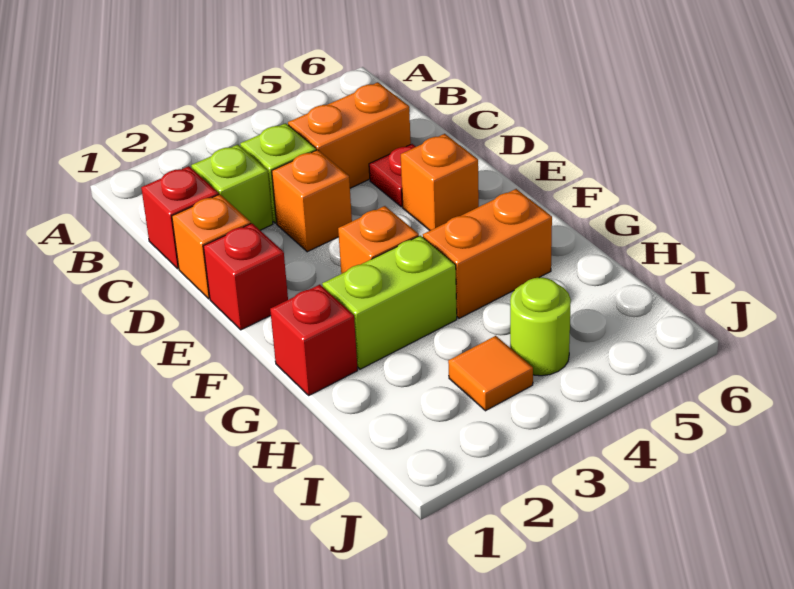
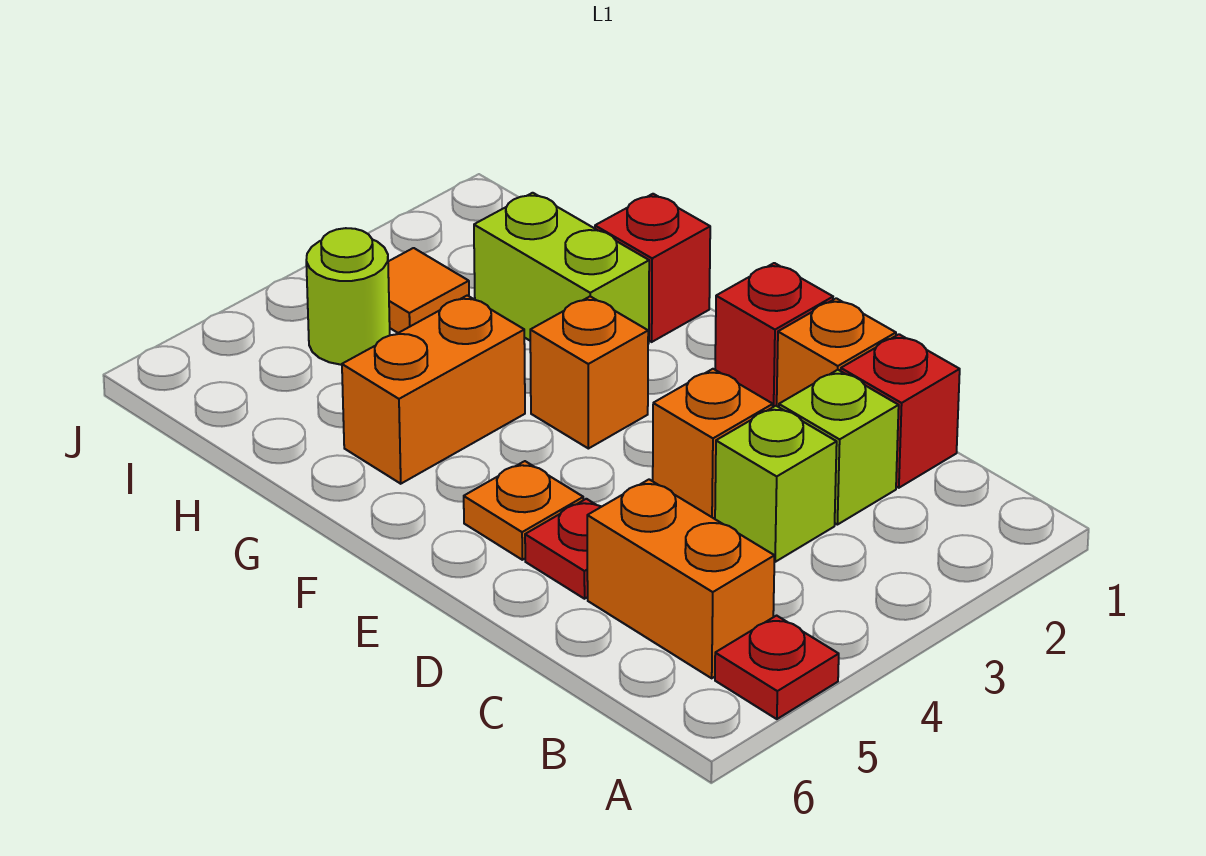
none -> red 1x1 plate [715,616,839,719]
orange 1x2 brick [288,82,411,188] -> orange 1x2 brick turned to [587,479,775,678]
orange 1x1 brick [401,134,479,231] -> orange 1x1 plate [464,461,583,560]
lime 1x2 brick [322,236,457,369] -> lime 1x2 brick turned to [474,193,649,344]

